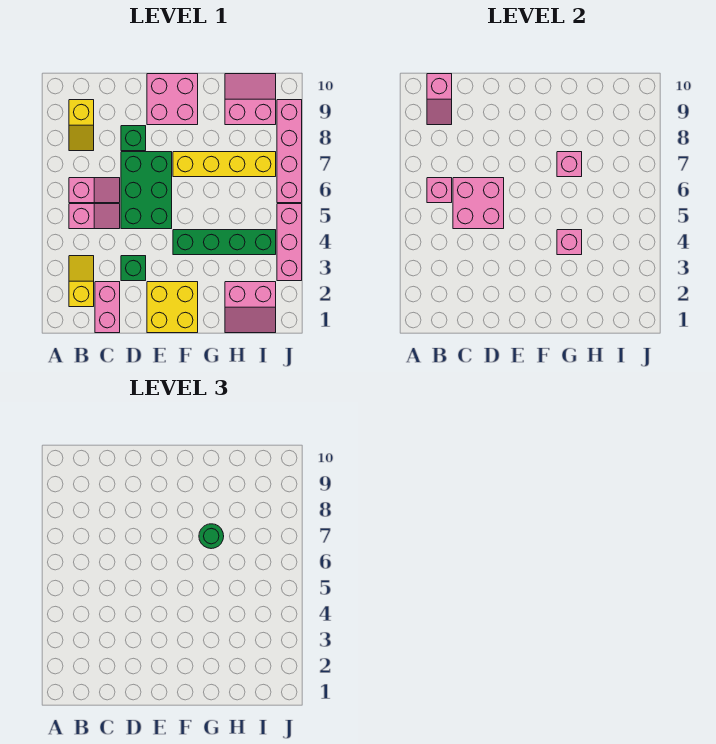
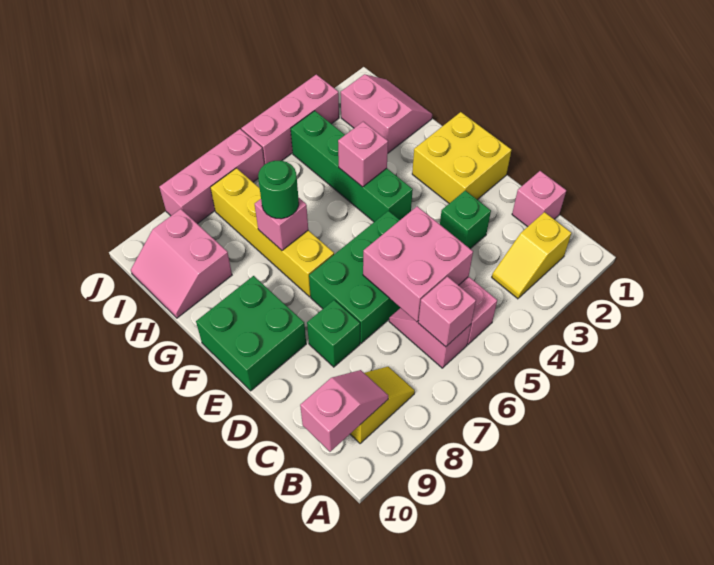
pink 1x2 brick [95,282,120,333] -> pink 1x1 brick [512,171,566,227]
pink 2x2 brick [147,74,198,125] -> green 2x2 brick [196,276,306,391]
pink 1x4 brick [277,100,302,203] -> pink 1x3 brick [159,129,264,224]

